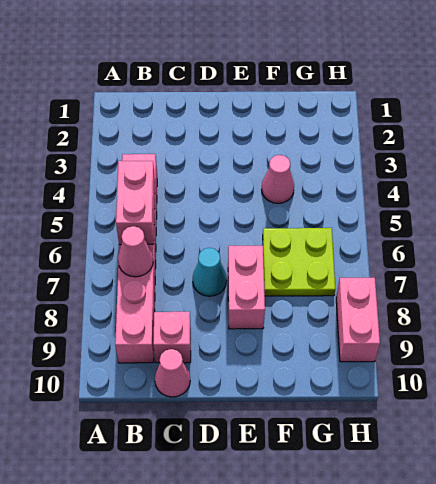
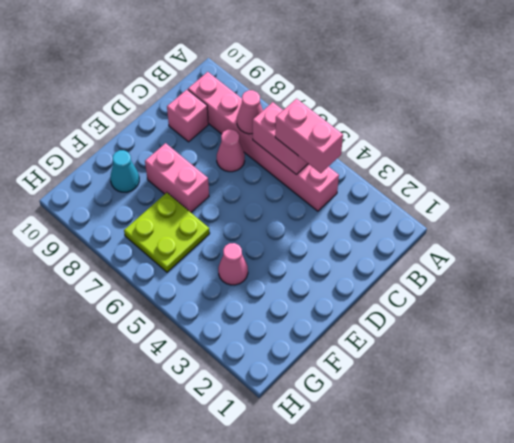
pink 1x1 cone [155,349,190,397] -> pink 1x1 cone moved to [217,130,245,172]
cyan 1x1 cone [193,248,227,296] -> cyan 1x1 cone moved to [110,150,139,192]
pink 1x2 brick [336,278,380,362] -> pink 1x2 brick moved to [275,99,343,173]

